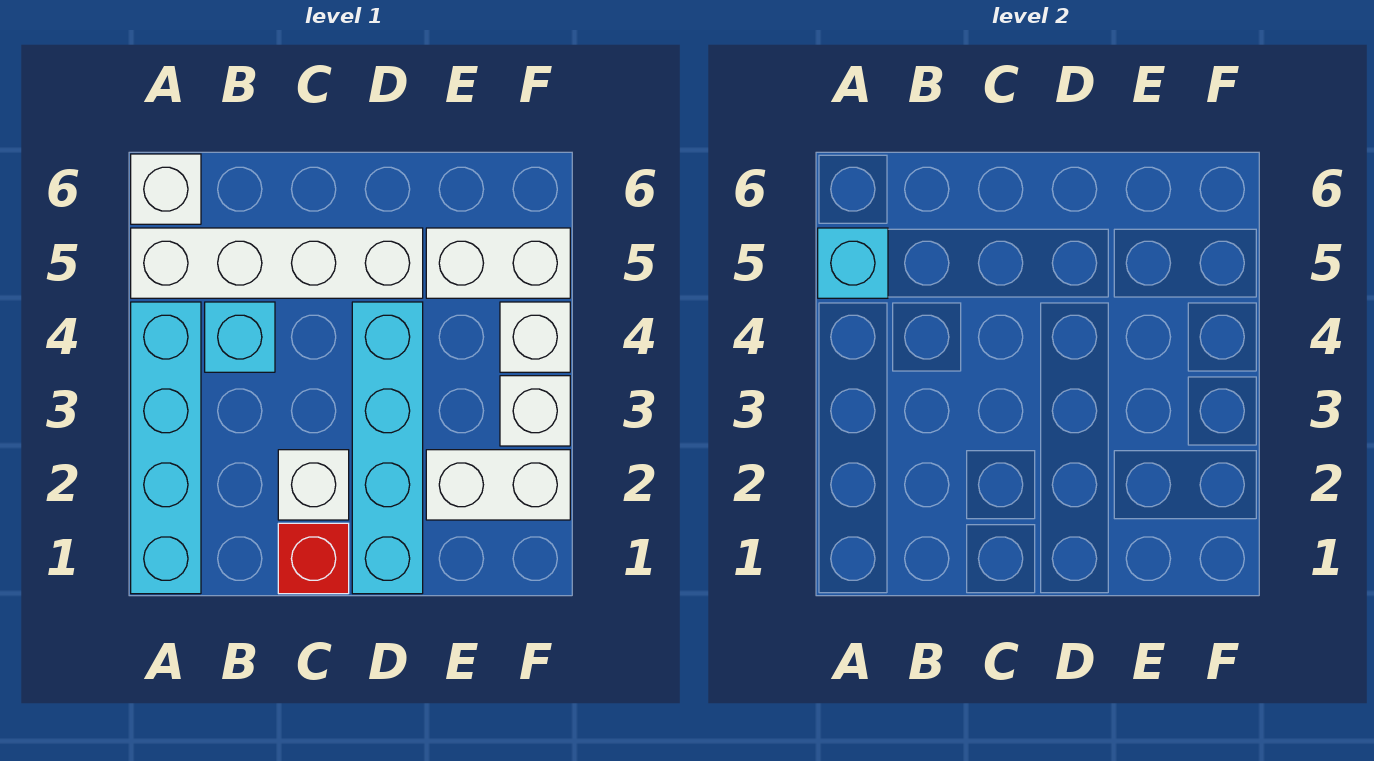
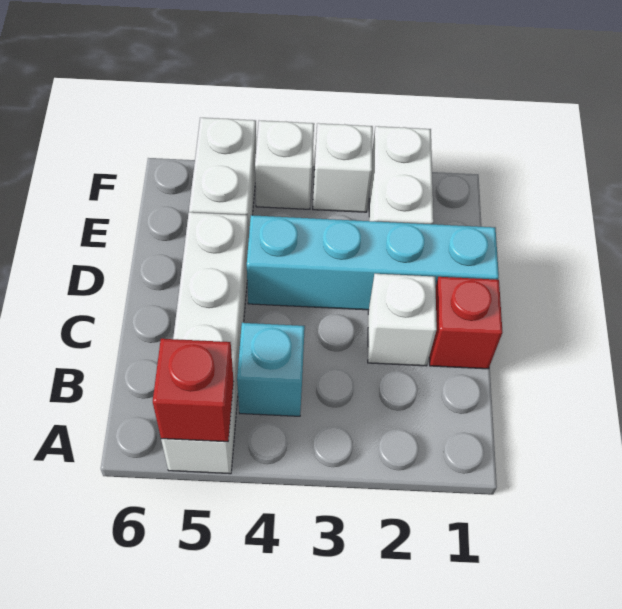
cyan 1x4 brick [131,302,201,594] -> none
cyan 1x1 brick [818,228,888,298] -> red 1x1 brick [153,339,234,442]
white 1x1 brick [131,154,201,224] -> none

